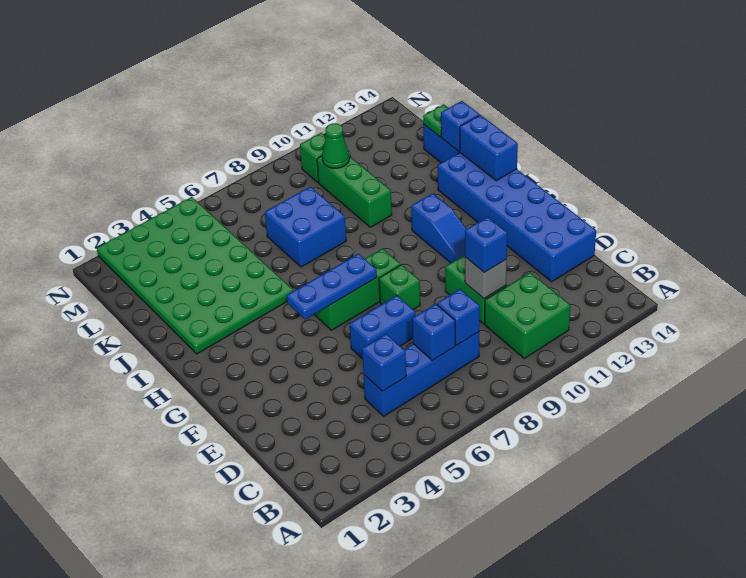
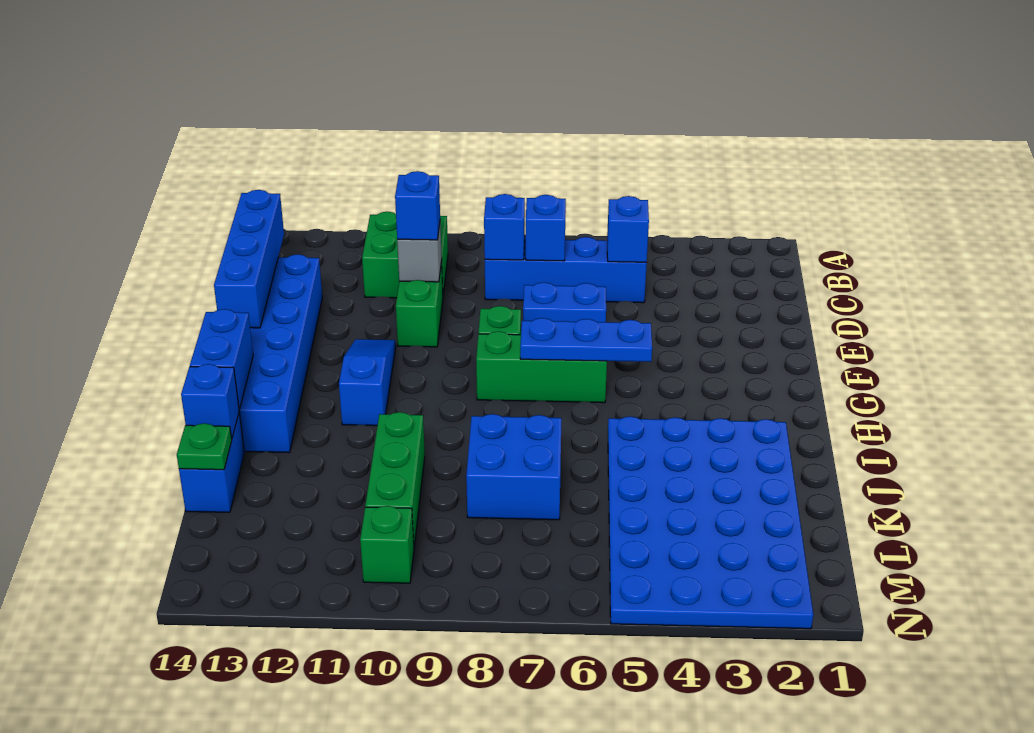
none -> blue 1x4 brick [214,190,284,328]
green 4x6 plate [97,197,293,354] -> blue 4x6 plate [608,416,813,629]
green 1x1 cone [322,123,350,168] -> none

